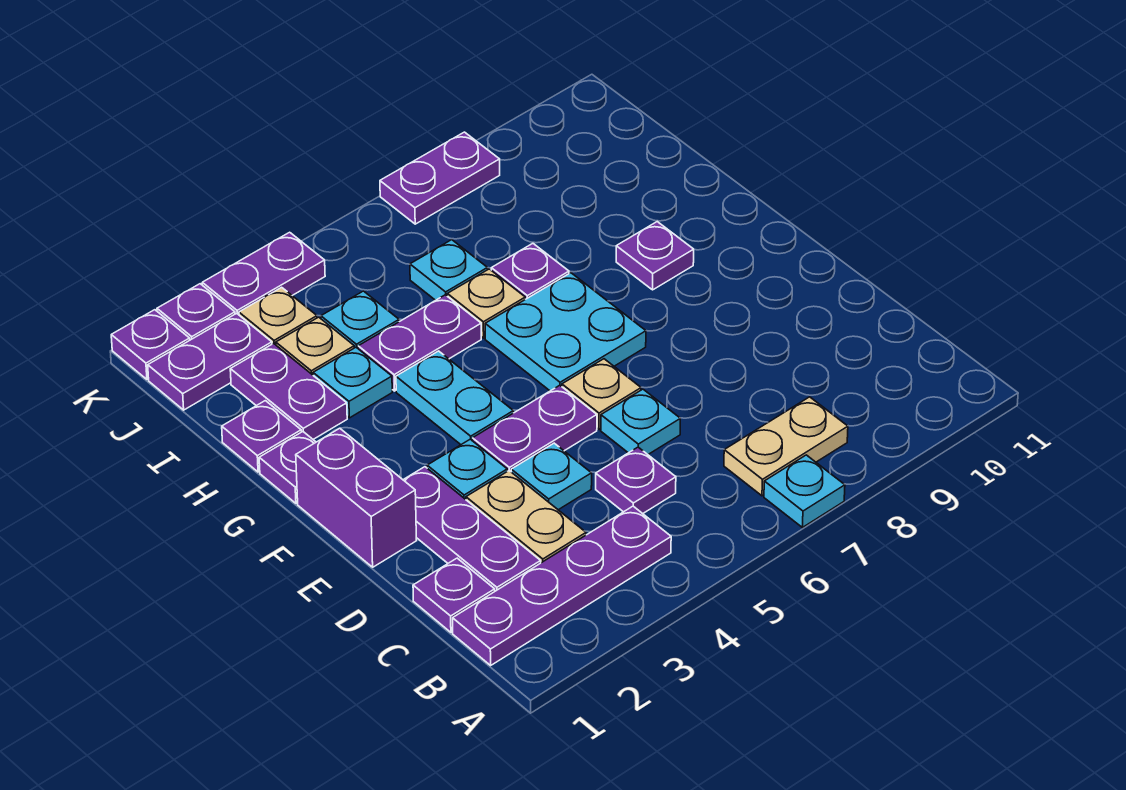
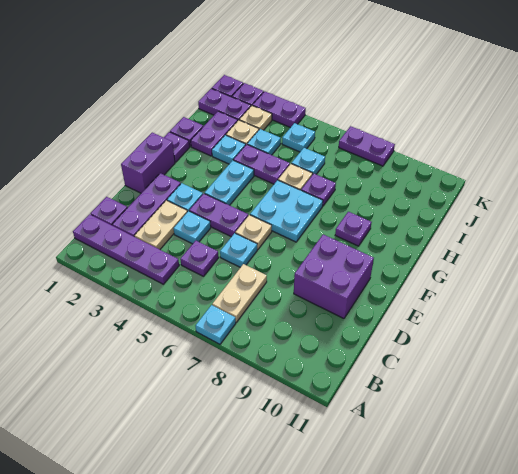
tan 1x2 plate [724,397,848,496] -> tan 1x2 plate turned to [212,264,267,322]
none -> purple 2x2 brick [294,234,374,319]
none -> cyan 1x1 plate [282,123,315,152]

